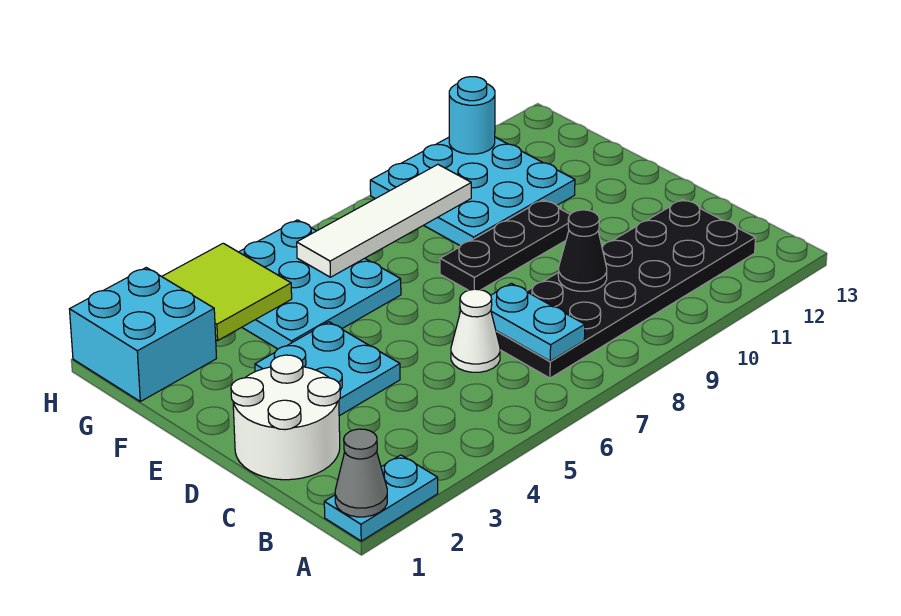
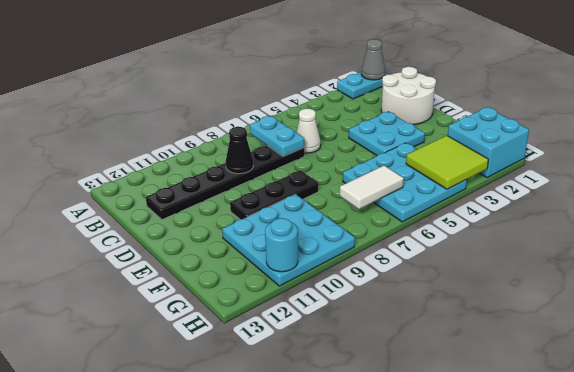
black 2x6 plate [496,199,755,378] -> black 1x6 plate [146,146,304,220]
white 1x4 tile [297,165,471,277] -> white 1x2 tile [340,166,404,209]

